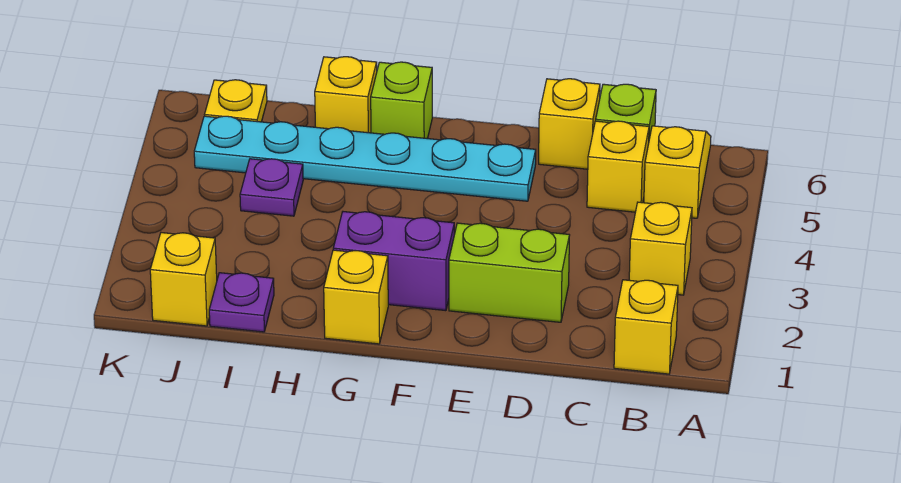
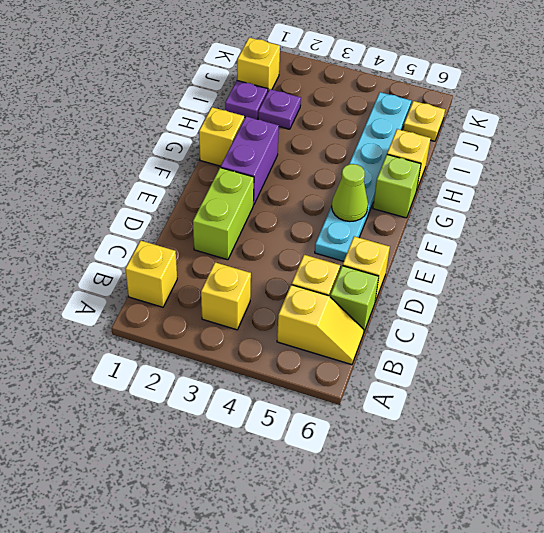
none -> lime 1x1 cone [332,164,368,221]
purple 1x1 plate [240,159,303,216] -> purple 1x1 plate moved to [258,89,301,129]

